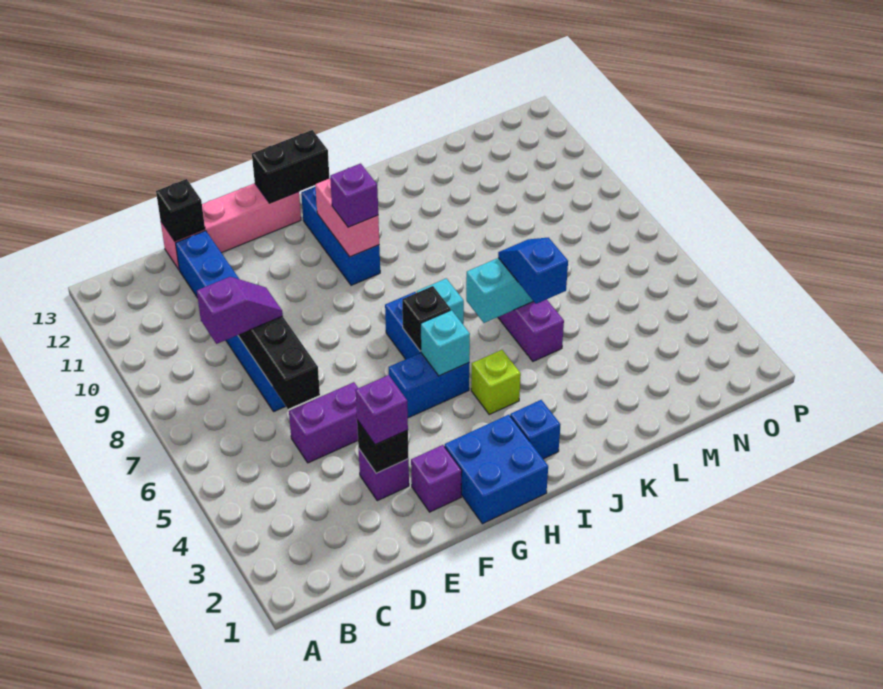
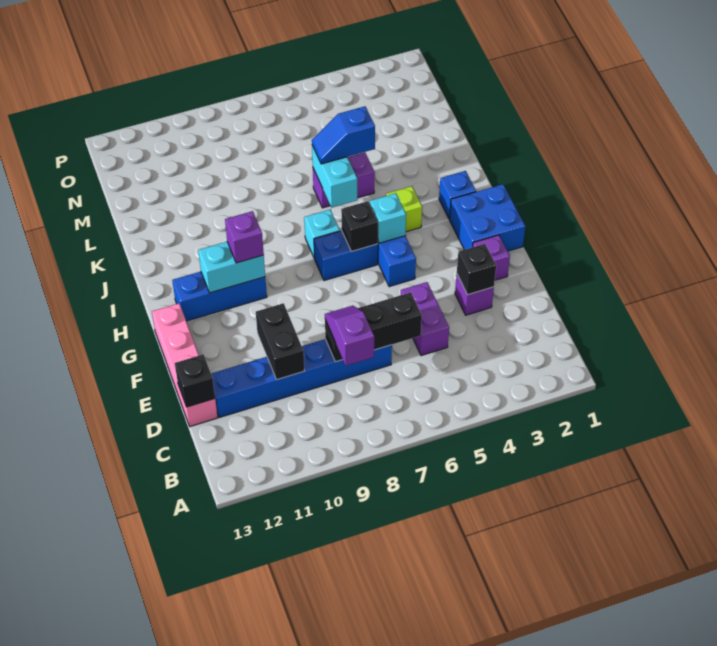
purple 1x1 brick [355,375,408,445] -> none
black 1x2 brick [252,130,329,203] -> black 1x2 brick moved to [256,303,304,380]
pink 1x2 brick [315,178,379,257] -> cyan 1x2 brick [198,242,265,293]

